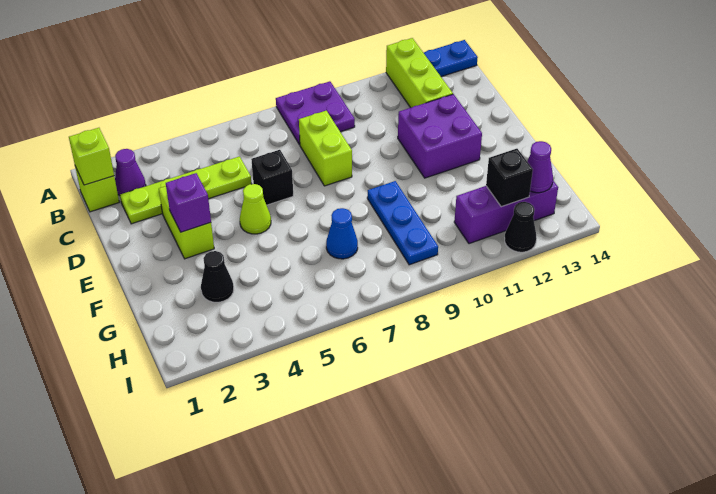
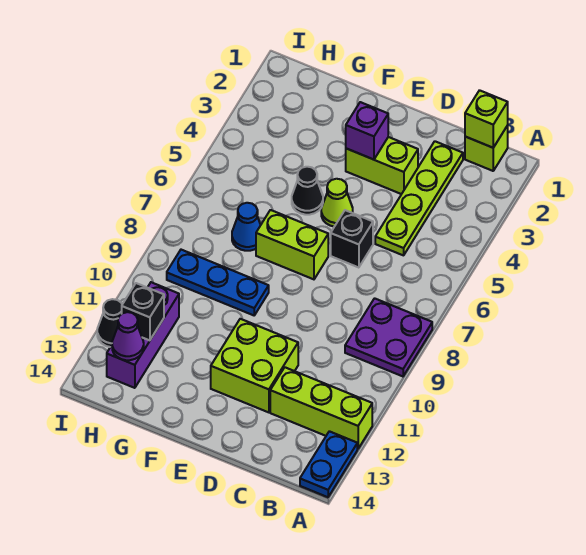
purple 1x1 cone [115,149,146,196] -> none
lime 1x2 brick [299,111,352,186] -> lime 1x2 brick moved to [256,210,328,279]
purple 2x2 brick [398,94,482,178] -> lime 2x2 brick [211,319,298,412]
black 1x1 cone [201,251,234,302] -> black 1x1 cone moved to [292,167,323,215]

